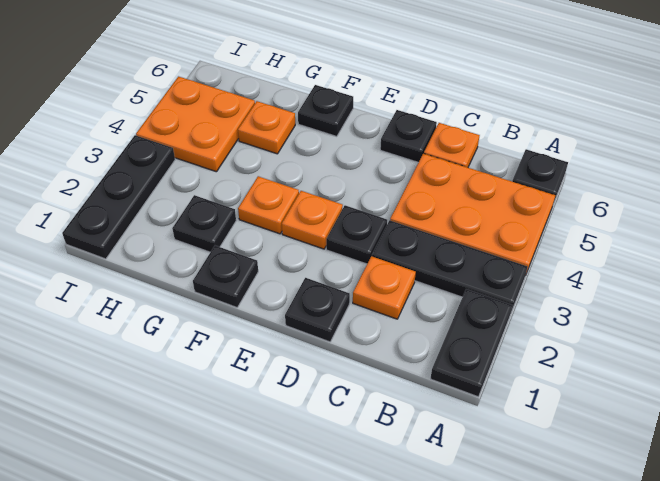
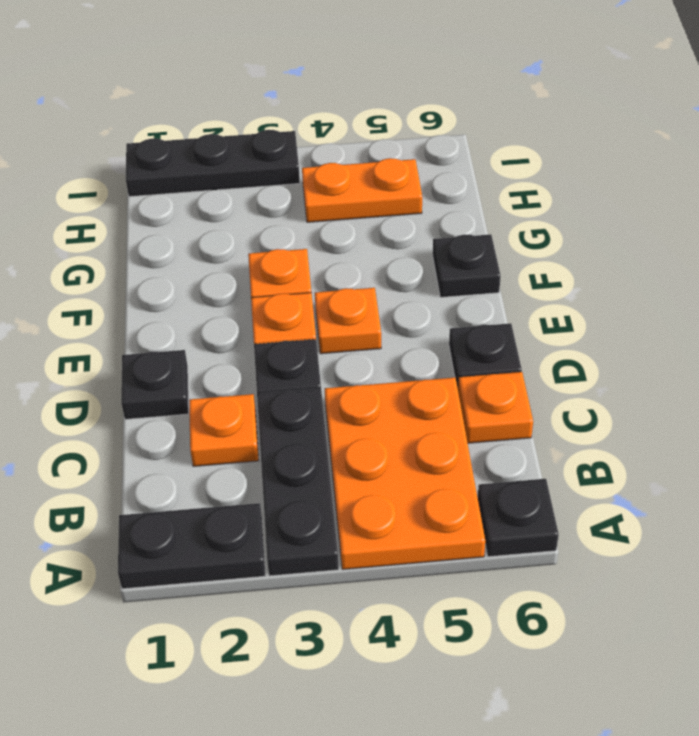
black 1x1 plate [193,246,258,307] -> none
black 1x1 plate [172,195,236,252] -> none
orange 1x1 plate [238,101,295,154] -> orange 1x1 plate moved to [315,288,381,354]
orange 2x2 plate [136,77,255,172] -> orange 1x2 plate [302,158,422,222]

